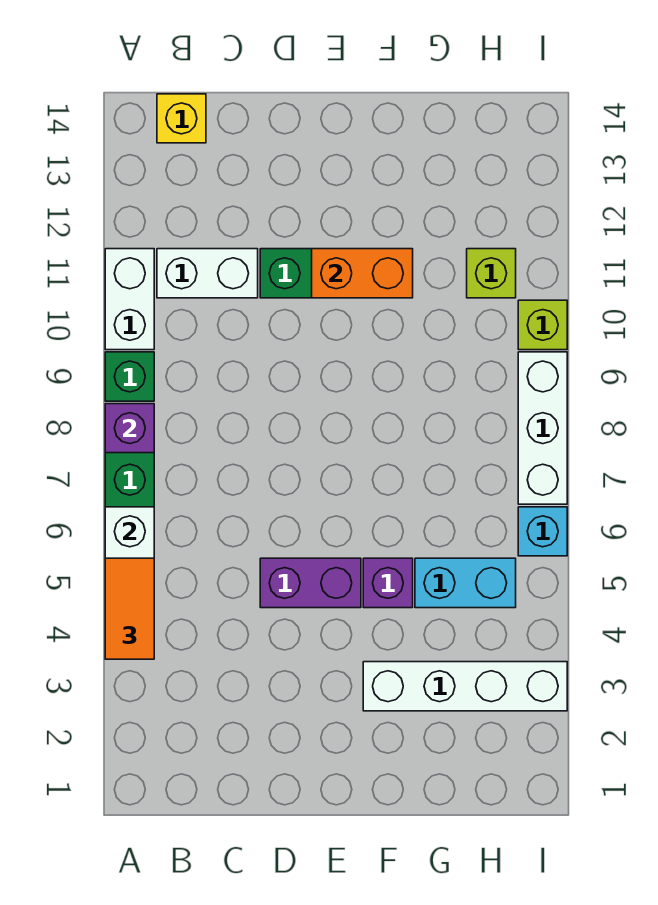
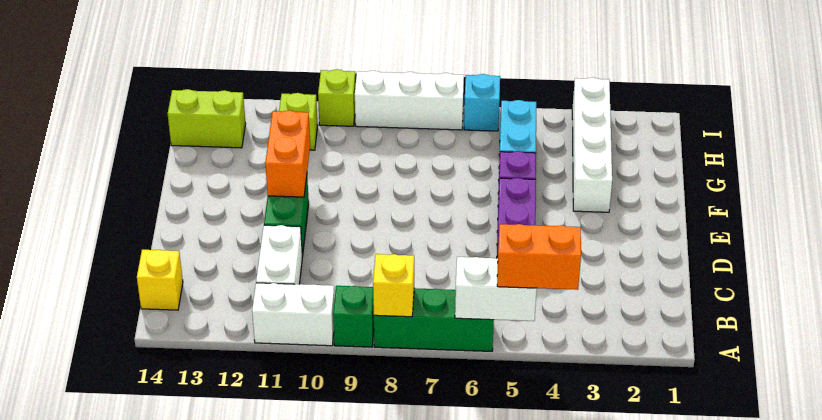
orange 1x2 tile [105,558,154,659] -> orange 1x2 brick [497,224,581,290]
purple 1x1 brick [105,404,154,453] -> yellow 1x1 brick [373,254,414,317]
none -> lime 1x2 brick [168,89,246,148]

